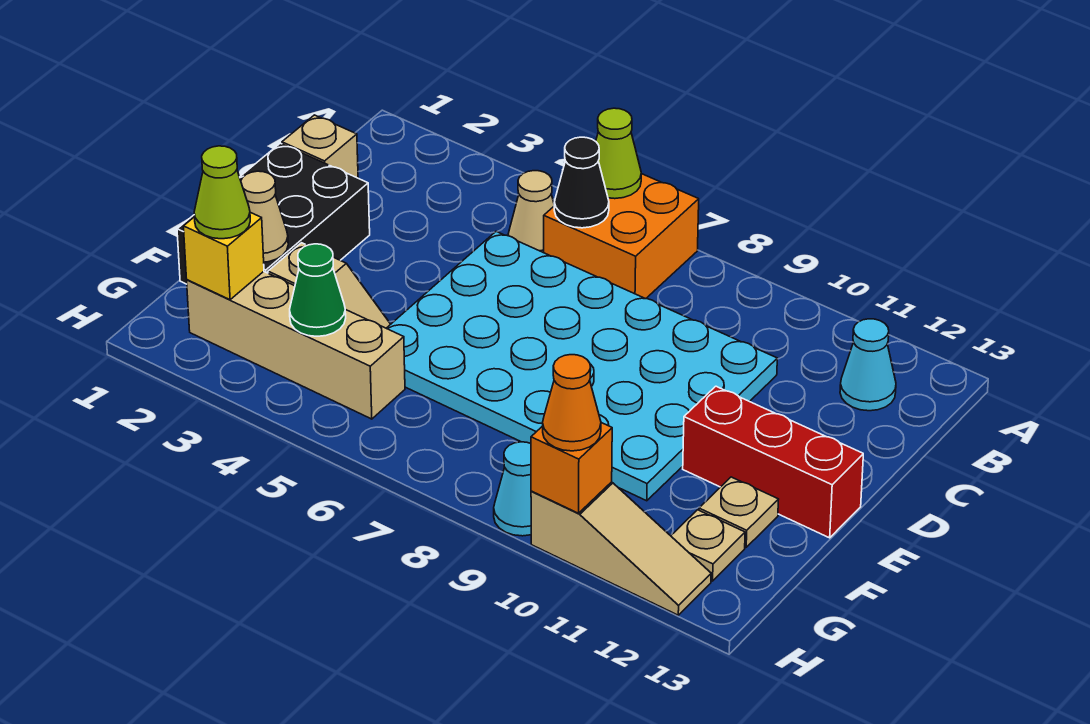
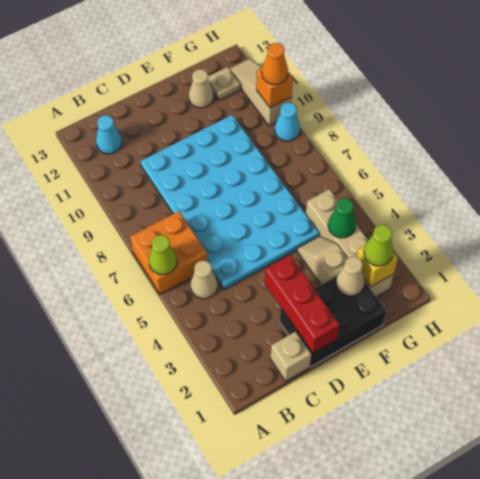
black 1x1 cone [554,137,609,228] -> none
red 1x3 brick [683,386,863,538] -> red 1x3 brick moved to [265,255,339,353]
tan 1x1 plate [699,477,779,547] -> tan 1x1 cone [189,69,214,108]

